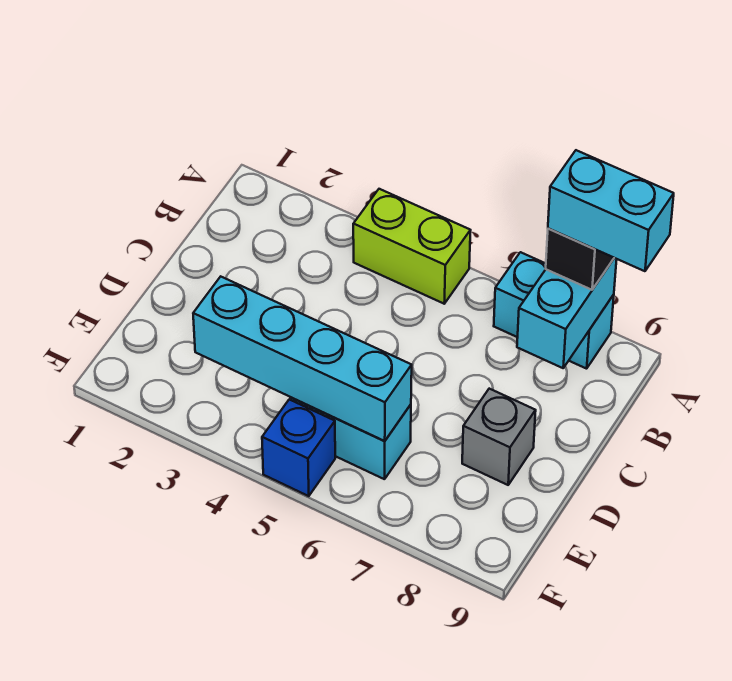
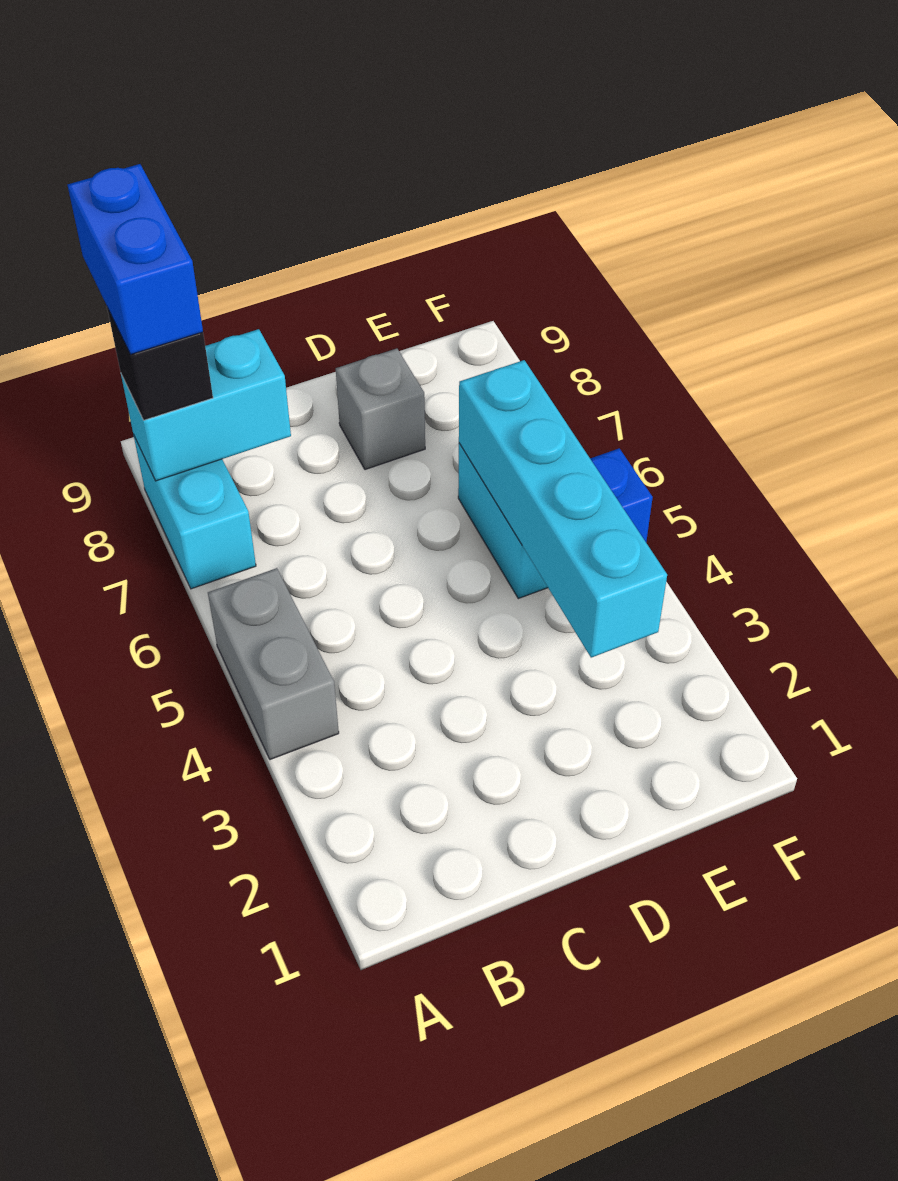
lime 1x2 brick [353,189,471,304] -> grey 1x2 brick [208,568,339,760]
cyan 1x2 brick [548,150,674,271] -> blue 1x2 brick [68,164,203,355]

